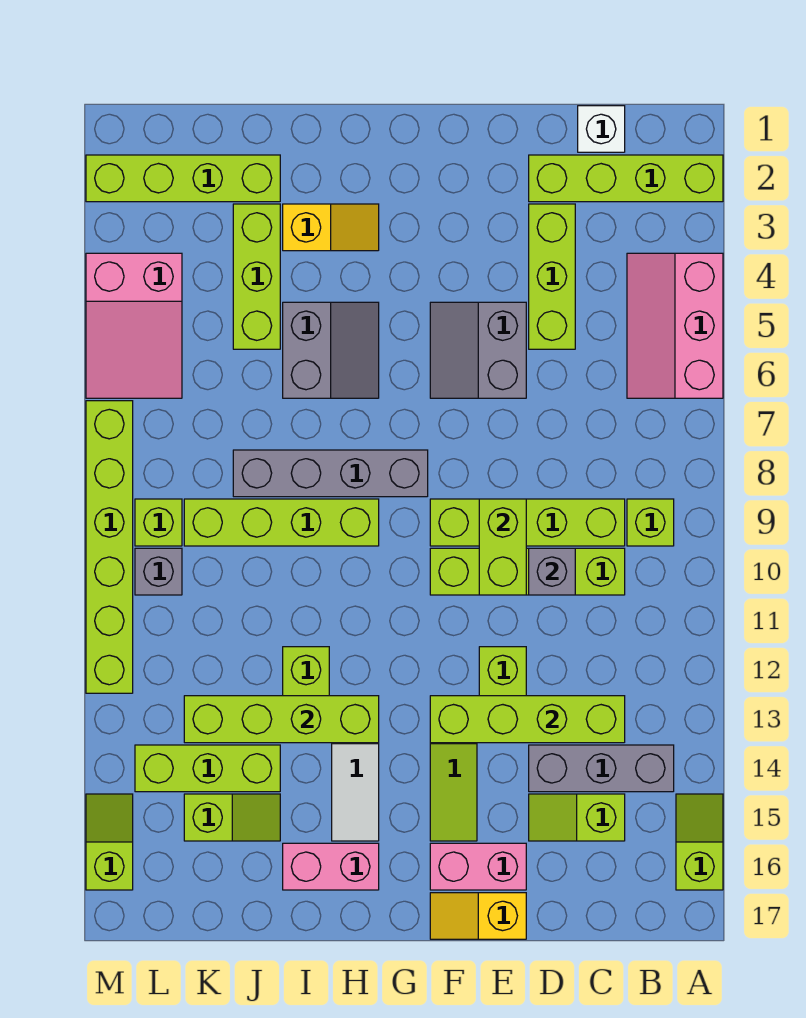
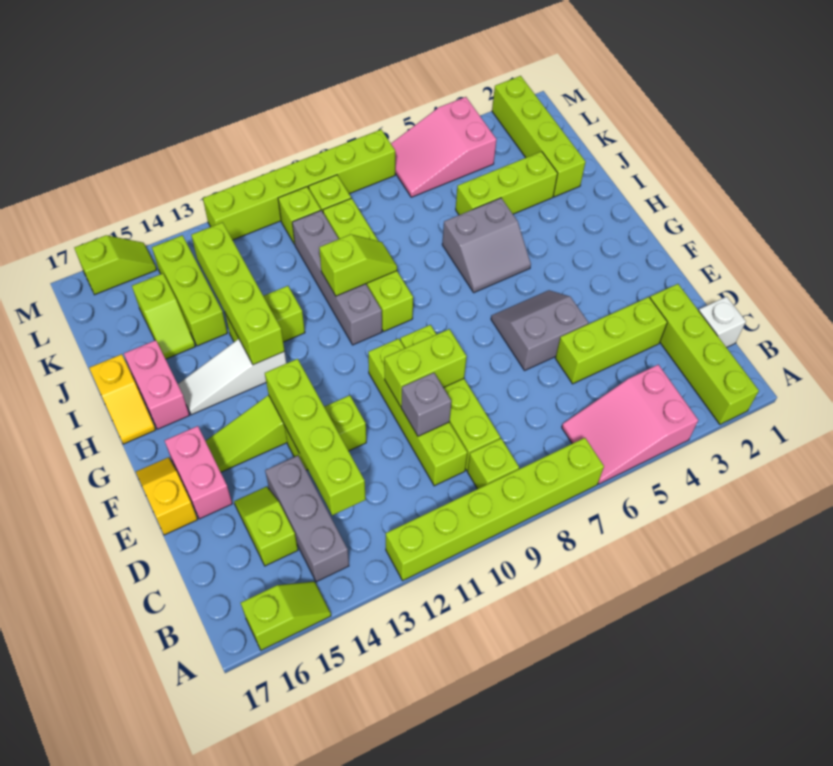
pink 2x3 slope [627,253,723,398] -> pink 2x3 slope turned to [562,365,698,484]
none -> lime 1x6 brick [386,438,604,581]
grey 1x4 brick [233,450,428,497] -> grey 1x4 brick moved to [292,211,382,345]
yellow 1x2 slope [283,204,379,251] -> yellow 1x2 slope moved to [89,354,156,444]
none -> lime 1x2 slope [319,234,397,296]
grey 1x1 brick [135,548,182,595] -> lime 1x1 brick [278,187,321,244]

